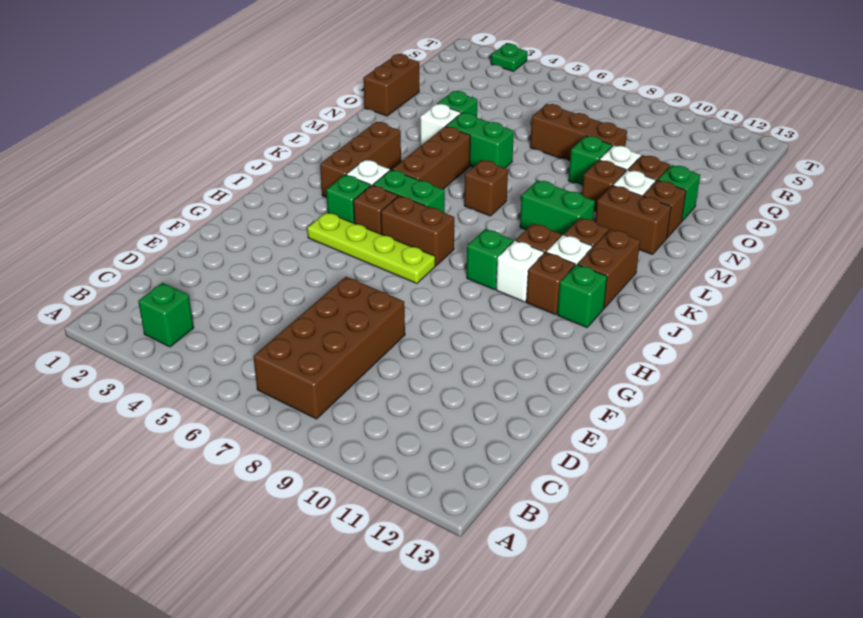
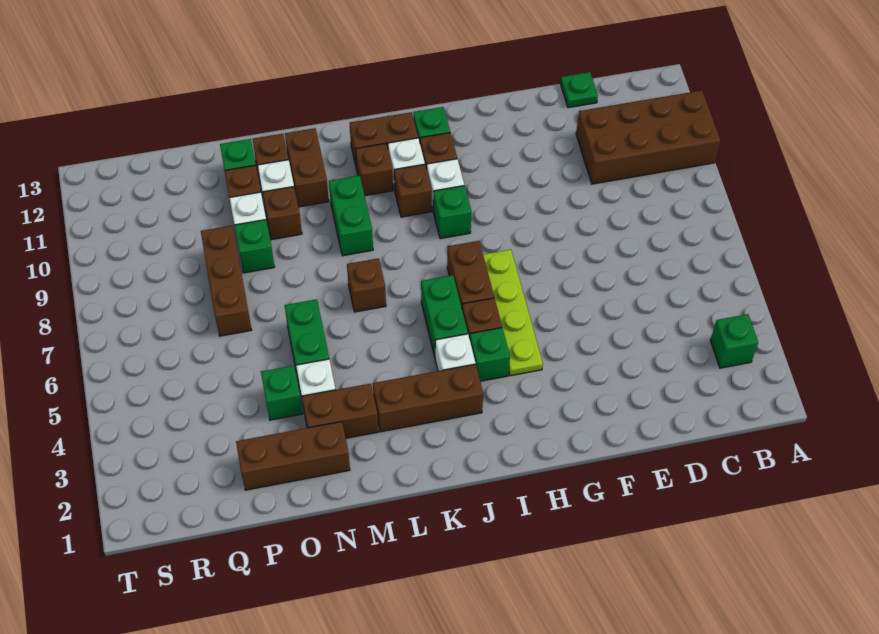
brown 2x4 brick [253,277,405,419] -> brown 2x4 brick moved to [576,90,720,184]
brown 1x3 brick [392,126,470,189] -> brown 1x3 brick moved to [236,422,350,490]
brown 1x2 brick [363,54,419,116] -> brown 1x2 brick moved to [302,384,379,438]
green 1x1 plate [491,44,528,72] -> green 1x1 plate moved to [561,72,598,108]

